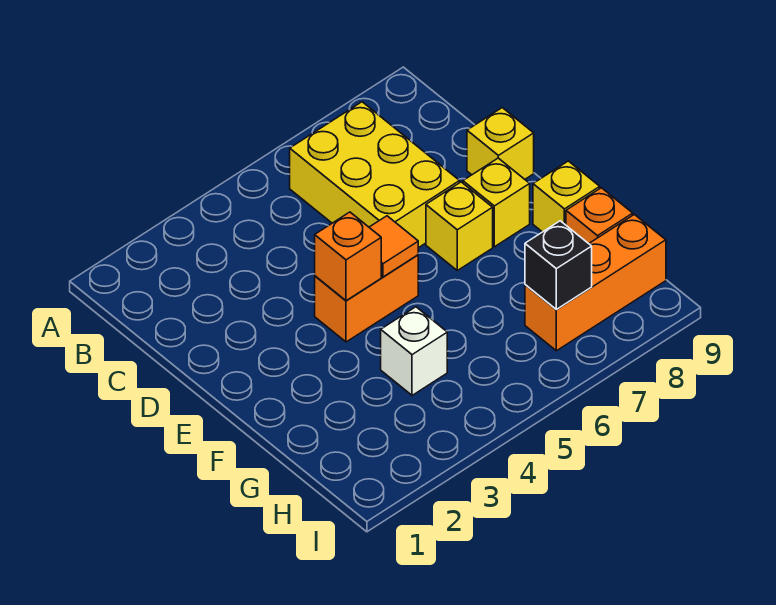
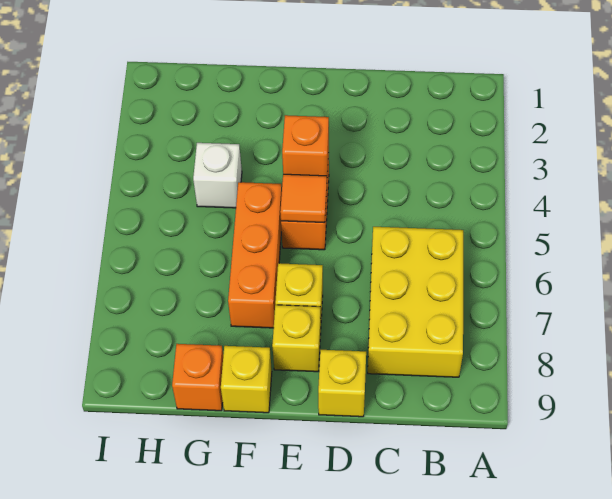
yellow 2x3 brick [290,102,460,248] -> yellow 2x3 brick turned to [368,227,463,377]
orange 1x3 brick [525,215,666,351] -> orange 1x3 brick moved to [228,182,282,328]
black 1x1 brick [525,221,592,309] -> none

